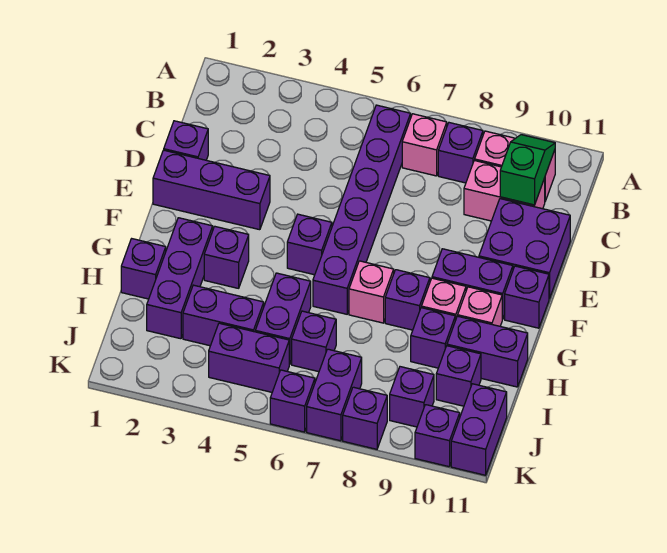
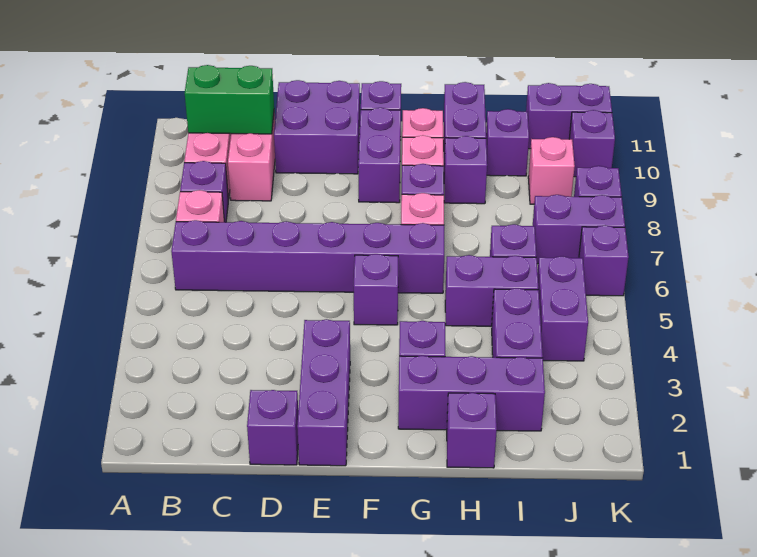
green 1x2 slope [500,135,555,205] -> green 1x2 brick [185,65,274,134]
purple 1x1 brick [390,367,434,427] -> pink 1x1 brick [528,137,575,204]

